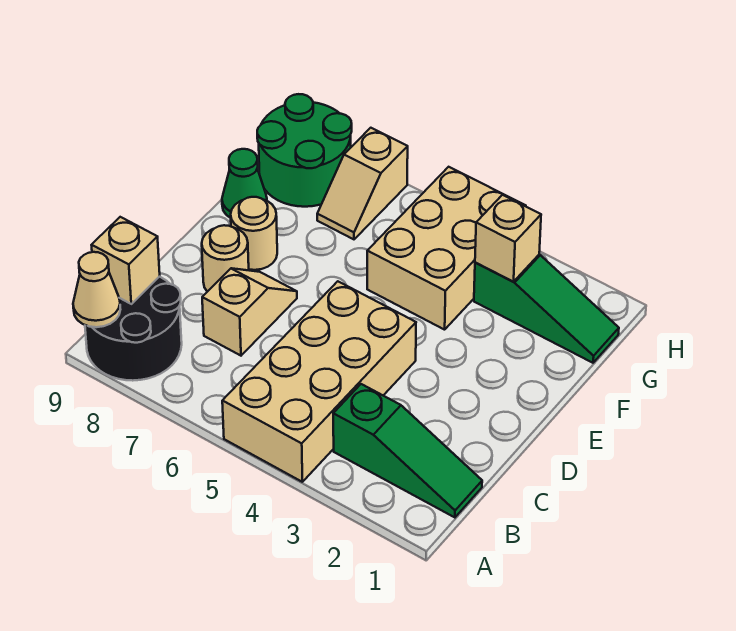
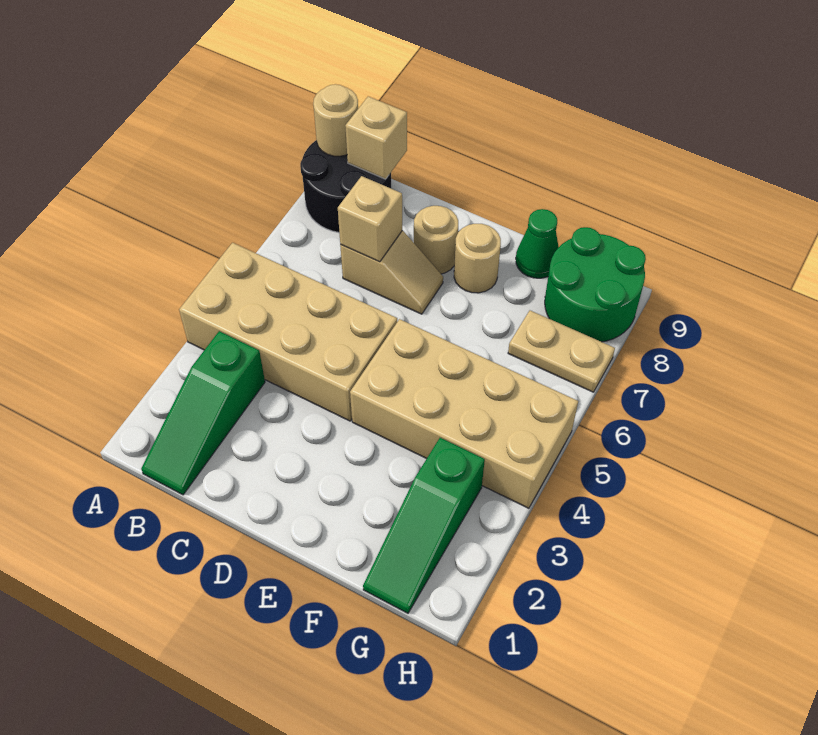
tan 1x1 cone [73,252,120,327] -> tan 1x1 round brick [313,84,358,156]
tan 2x3 brick [367,167,526,330] -> tan 2x4 brick [350,319,578,508]
tan 1x1 brick [475,195,541,282] -> tan 1x1 brick moved to [338,176,402,262]
tan 1x2 slope [317,128,408,239] -> tan 1x2 plate [508,311,615,392]

